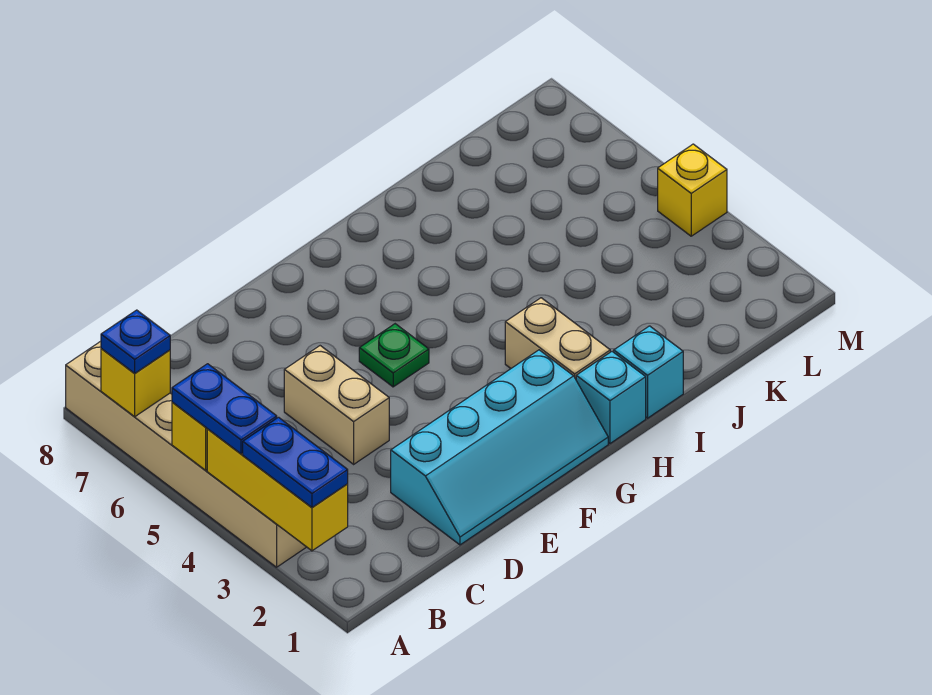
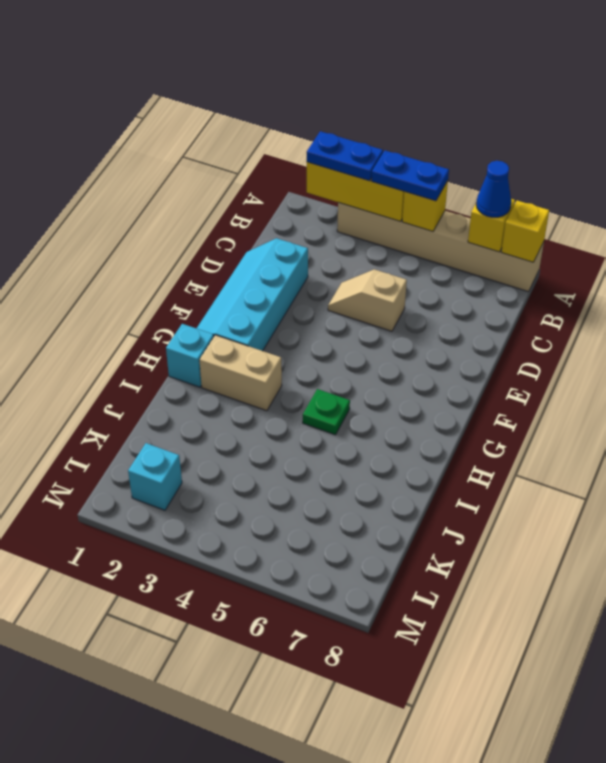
blue 1x1 plate [101,310,170,373] -> blue 1x1 cone [476,161,511,217]
tan 1x2 brick [284,346,389,464] -> tan 1x2 slope [328,269,407,331]
green 1x1 plate [359,324,429,387] -> green 1x1 plate moved to [303,389,350,435]
cyan 1x1 brick [614,326,683,418] -> cyan 1x1 brick moved to [128,443,182,510]
yellow 1x1 brick [658,144,727,236] -> yellow 1x1 brick moved to [501,201,549,262]

